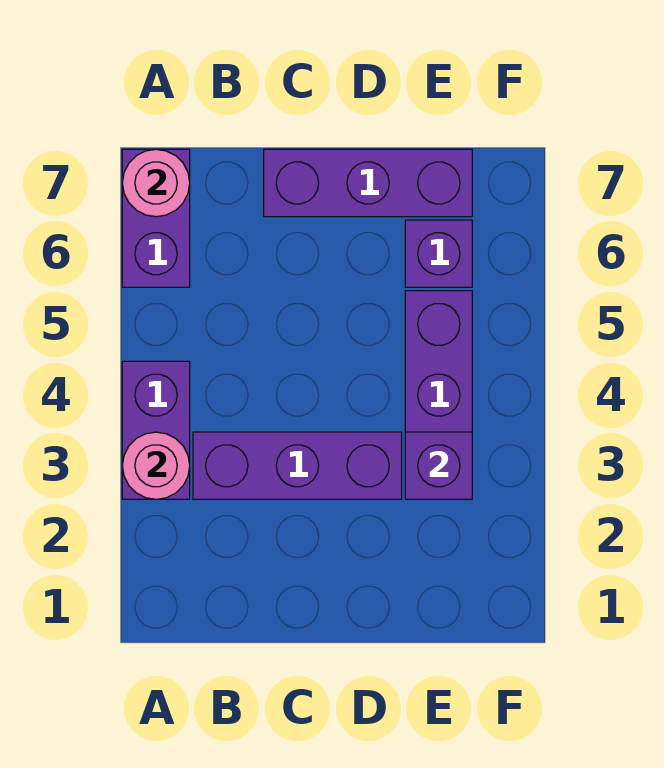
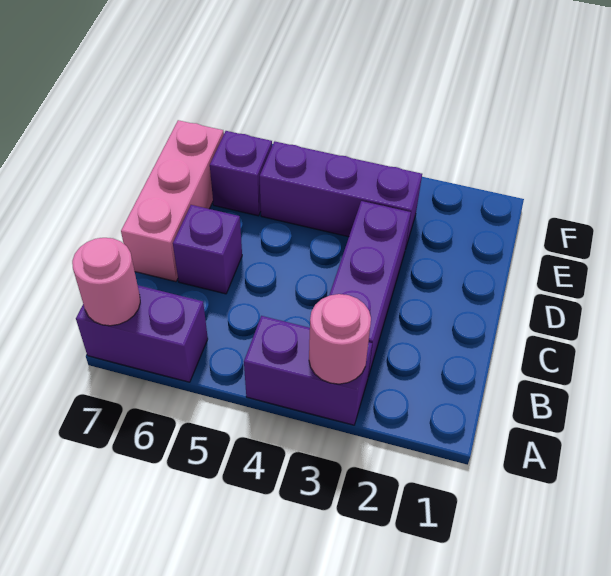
purple 1x3 brick [264,149,472,217] -> pink 1x3 brick [121,120,224,282]
purple 1x1 brick [405,432,472,499] -> purple 1x1 brick moved to [173,205,242,294]

